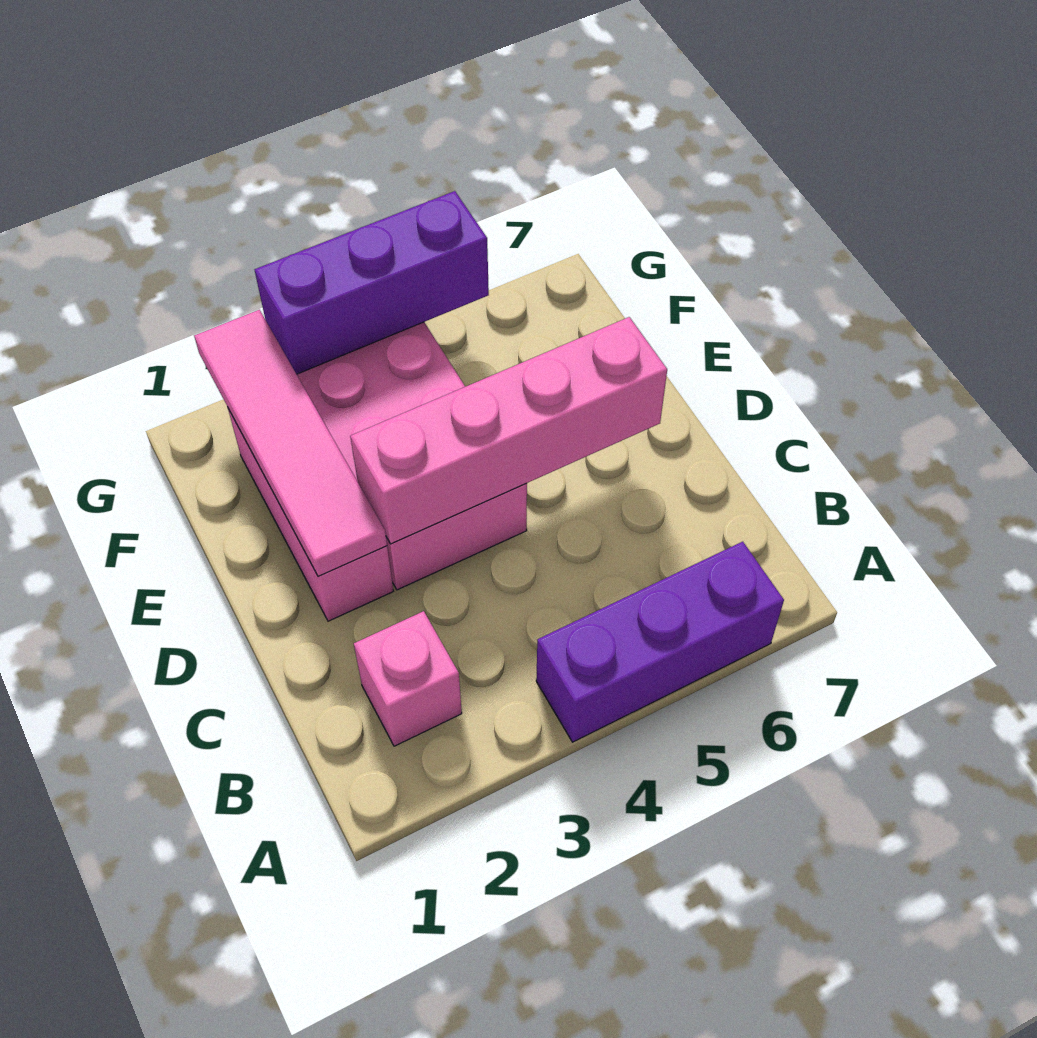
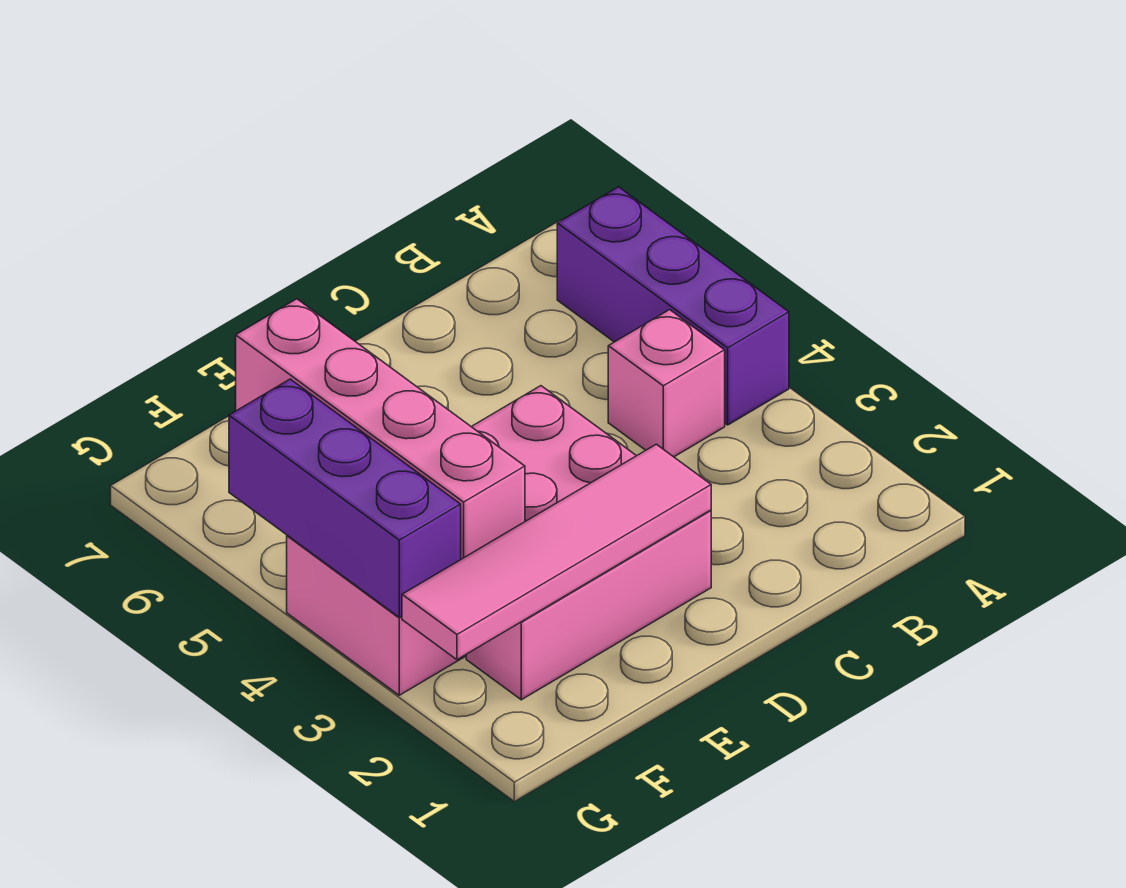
pink 1x1 brick [354,611,462,746] -> pink 1x1 brick moved to [608,310,725,457]
pink 1x4 brick [350,317,667,544] -> pink 1x4 brick moved to [236,299,525,559]

